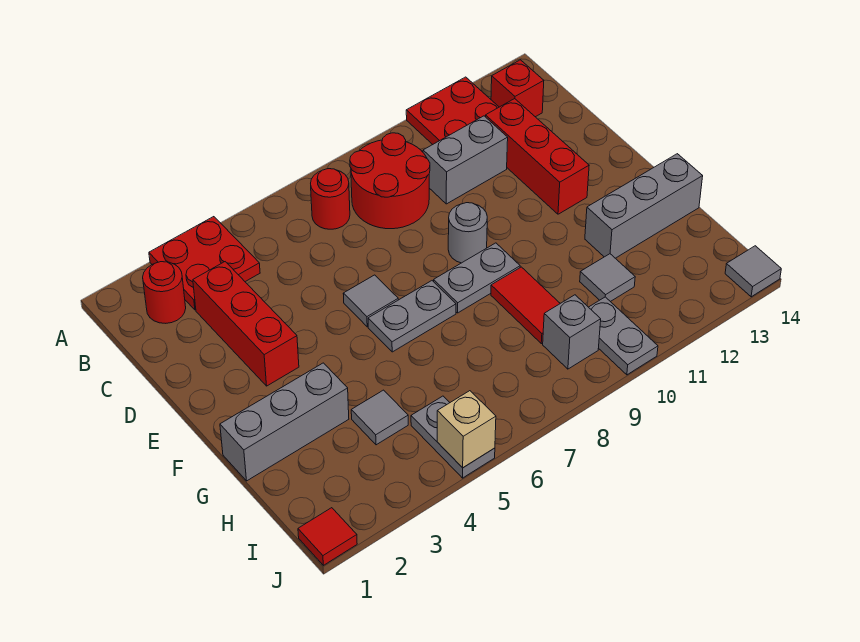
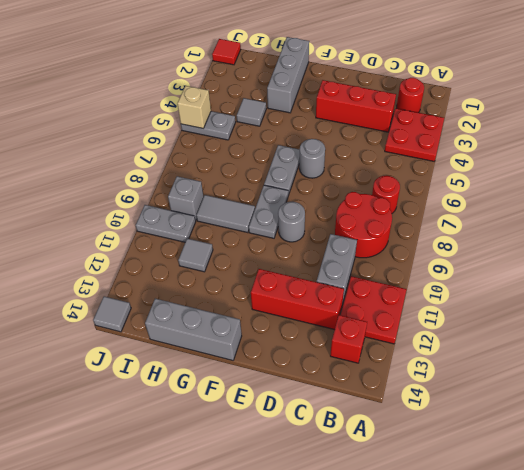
grey 1x1 tile [343,275,398,327] -> grey 1x1 round brick [299,139,325,178]
red 1x2 tile [491,267,560,344] -> grey 1x2 tile [196,195,255,233]
grey 1x3 brick [585,154,703,258] -> grey 1x3 brick turned to [145,299,242,360]

